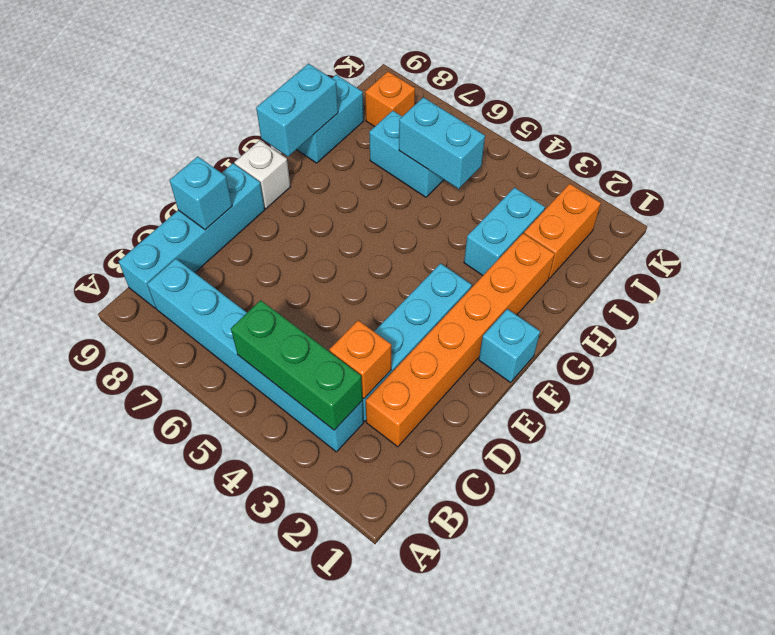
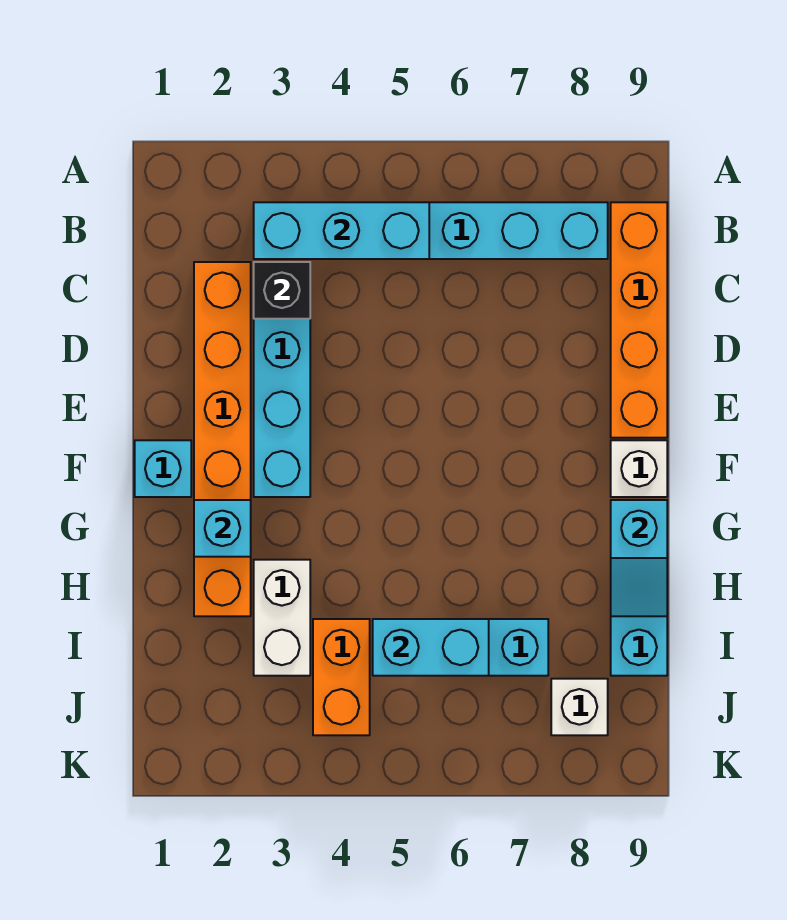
green 1x3 brick [231,300,362,430] -> cyan 1x3 brick [254,202,429,259]
cyan 1x4 brick [119,163,265,308] -> orange 1x4 brick [611,202,667,438]
orange 1x1 brick [329,320,391,399] -> black 1x1 brick [254,262,310,319]
cyan 1x1 brick [170,157,232,230] -> cyan 1x1 brick moved to [194,500,251,557]
cyan 1x2 brick [256,64,338,157] -> cyan 1x2 slope [611,500,667,616]
cyan 1x2 brick [464,188,545,275] -> white 1x2 brick [254,560,310,676]
orange 1x2 brick [524,184,601,278] -> orange 1x2 brick moved to [313,619,370,735]
orange 1x1 brick [365,72,415,127] -> white 1x1 brick [551,679,608,735]

